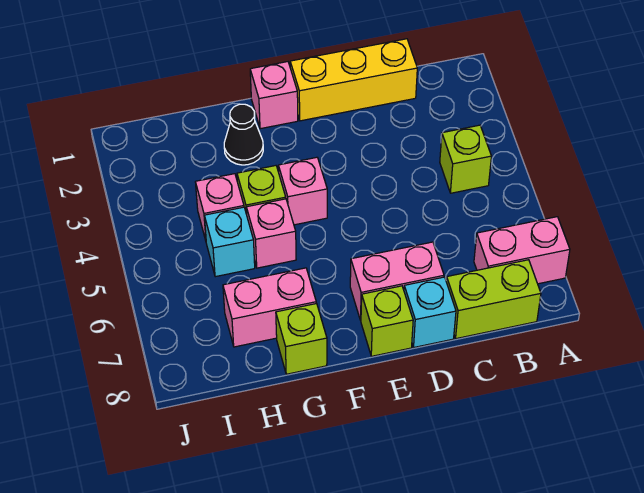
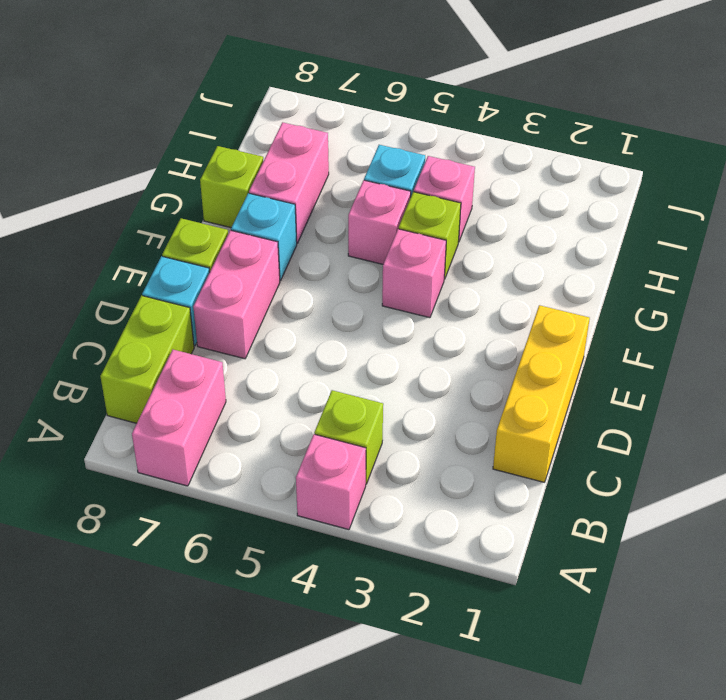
pink 1x1 brick [250,62,298,129] -> pink 1x1 brick moved to [296,434,366,530]
none -> cyan 1x1 brick [231,193,297,281]
black 1x1 cone [224,104,263,165] -> none

